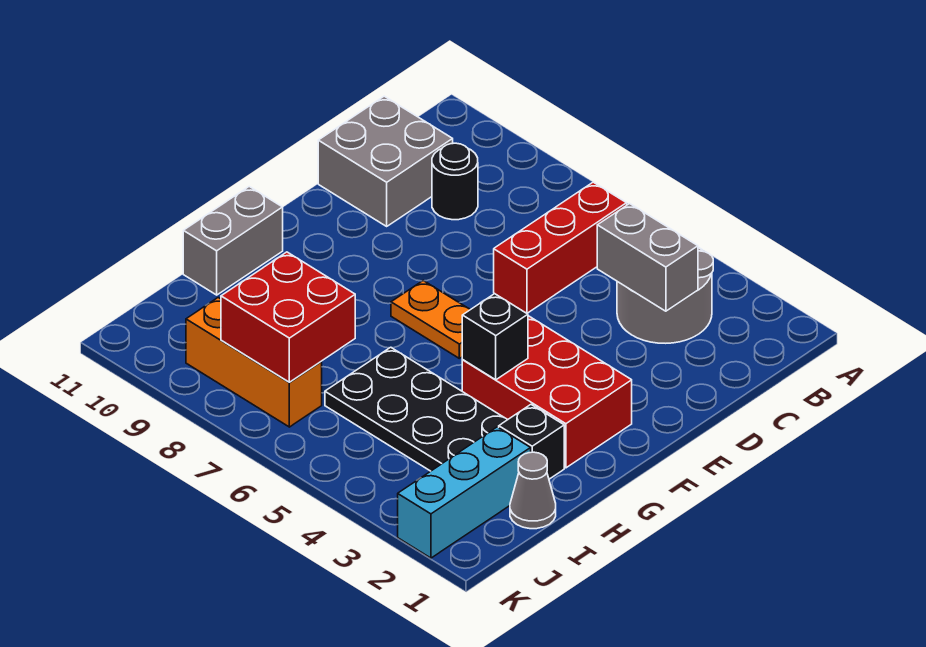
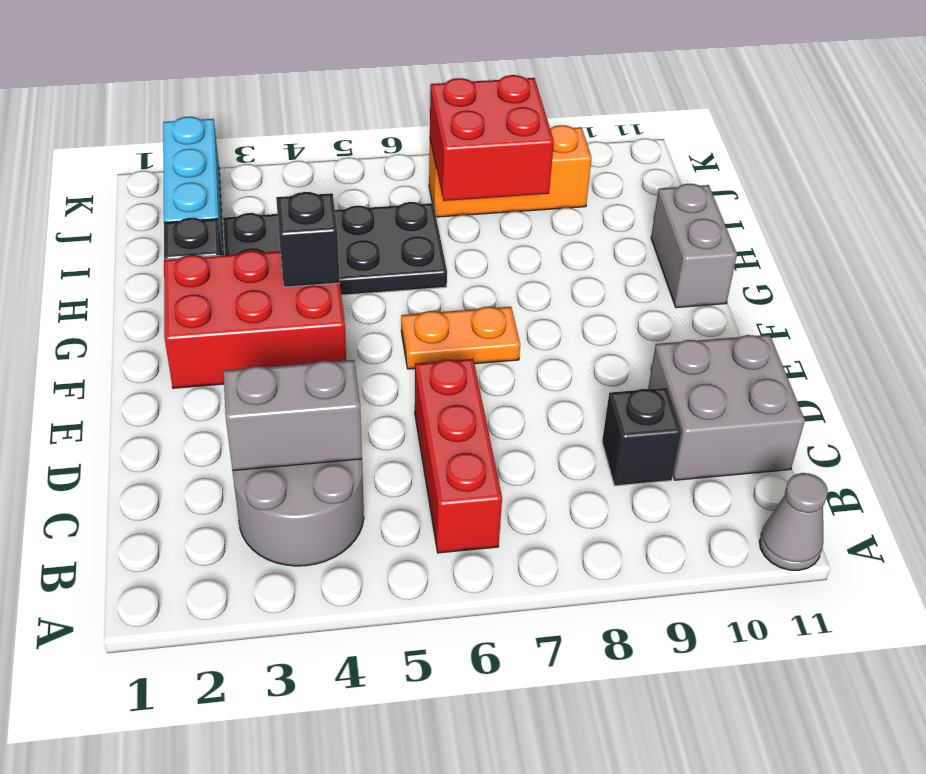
black 1x1 round brick [432,143,478,220] -> black 1x1 brick [602,388,682,486]
grey 1x1 cone [510,452,556,529] -> grey 1x1 cone moved to [759,473,828,570]

